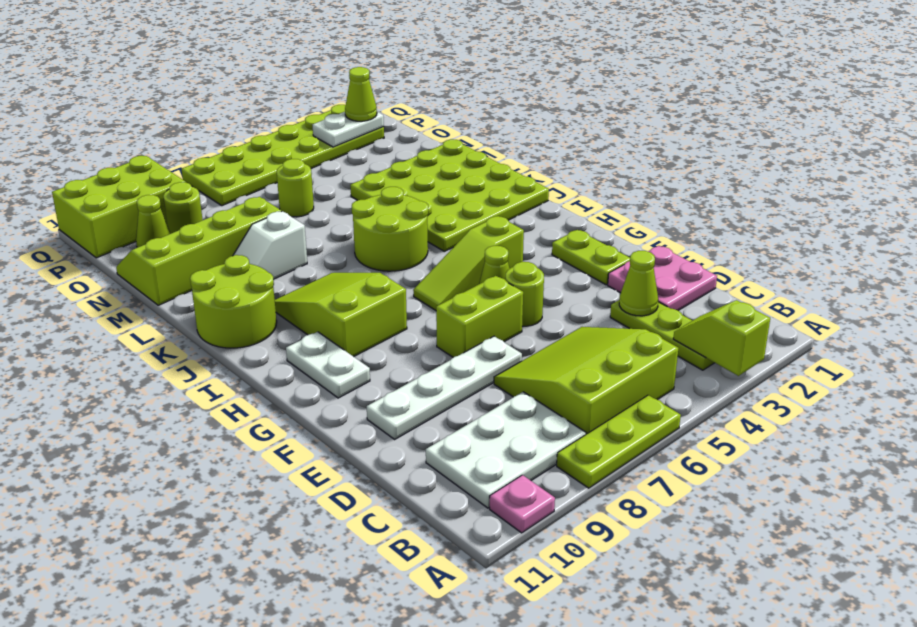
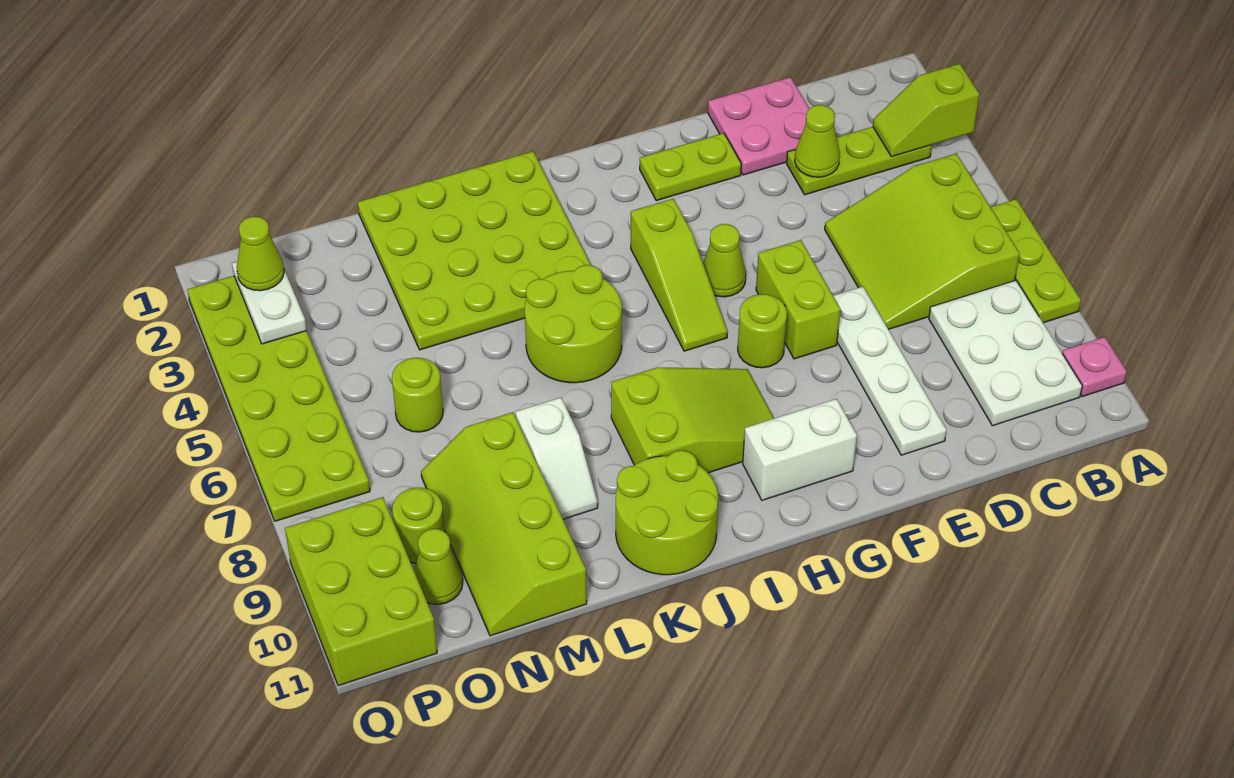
lime 1x1 round brick [505,262,544,326] -> lime 1x1 round brick moved to [738,294,787,368]
white 1x2 plate [286,332,370,398] -> white 1x2 brick [743,399,857,500]
lime 2x3 slope [275,273,407,357] -> lime 2x3 slope turned to [611,367,774,473]

